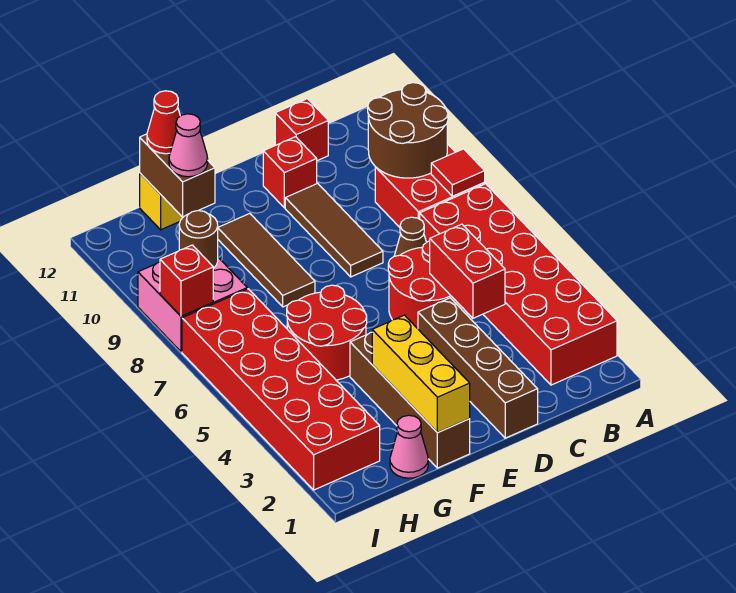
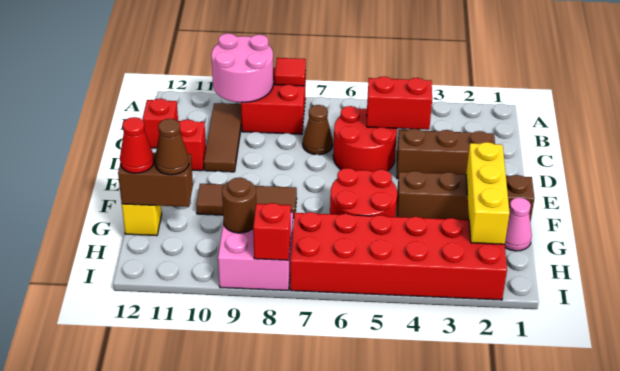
red 2x6 brick [420,184,617,385] -> none
brown 2x2 round brick [368,83,448,178] -> pink 2x2 round brick [211,33,273,102]
brown 1x4 brick [418,298,538,438] -> brown 1x3 brick [397,129,495,179]
brown 1x3 tile [285,183,383,277] -> brown 1x3 tile turned to [204,103,242,172]
yellow 1x3 brick [372,315,470,433] -> yellow 1x3 brick turned to [466,142,510,244]
pink 1x1 cone [169,114,208,177] -> brown 1x1 cone [155,119,189,175]

